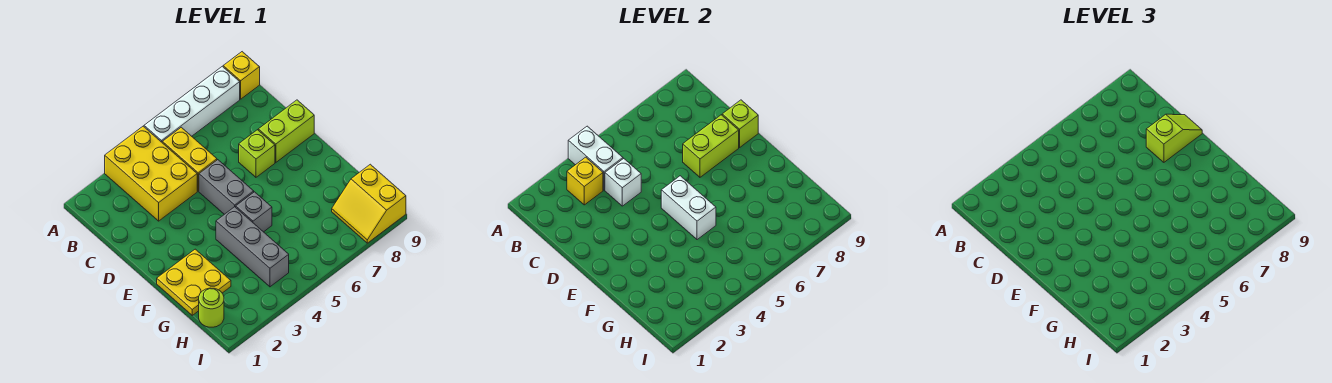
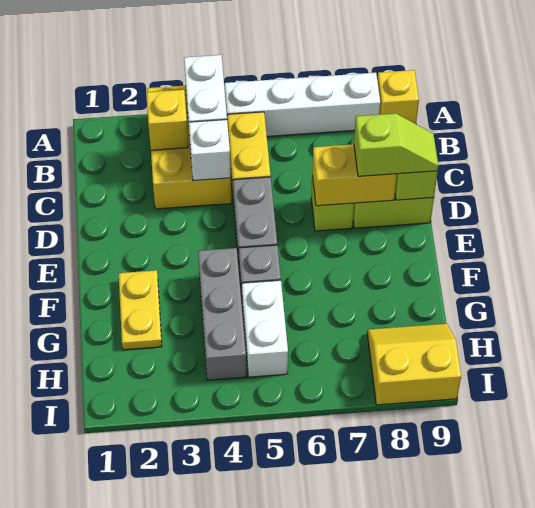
lime 1x2 brick [683,115,739,177] -> yellow 1x2 brick [312,144,397,206]
white 1x2 brick [661,176,716,240] -> white 1x2 brick moved to [242,280,288,377]
yellow 2x2 plate [157,249,231,315] -> yellow 1x2 plate [119,270,162,350]
lime 1x1 round brick [199,288,224,327] -> none
yellow 2x2 slope [332,164,406,243] -> yellow 2x2 slope turned to [367,324,461,405]

